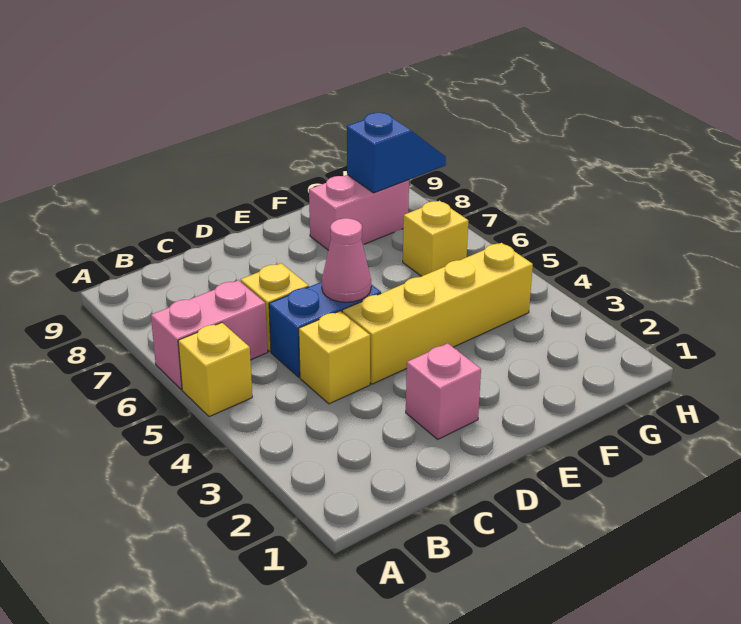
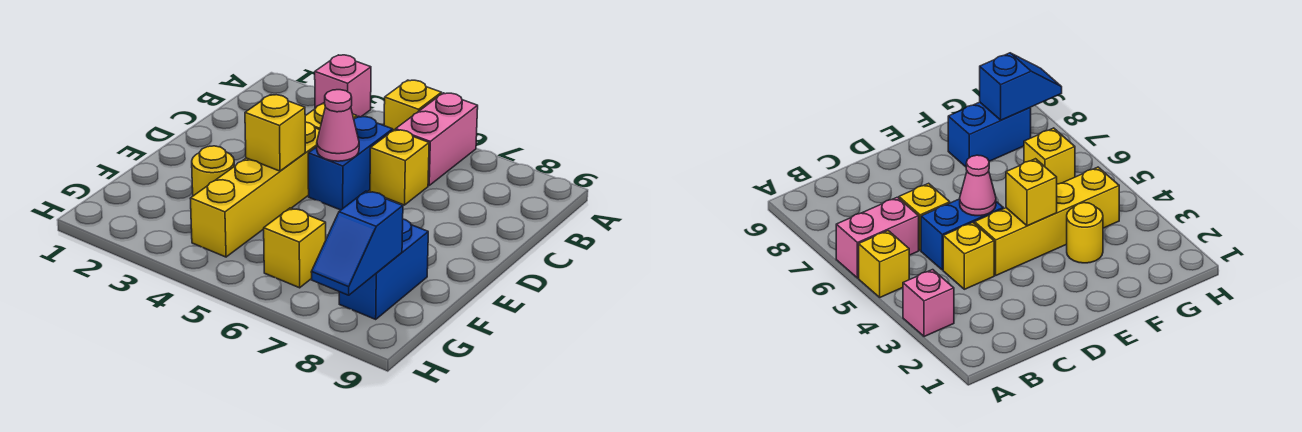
pink 1x1 brick [406,343,481,439] -> pink 1x1 brick moved to [315,55,371,117]
none -> yellow 1x1 brick [245,95,305,171]
none -> yellow 1x1 round brick [192,146,234,196]
pink 1x2 brick [309,175,409,250] -> blue 1x2 brick [339,219,428,319]

